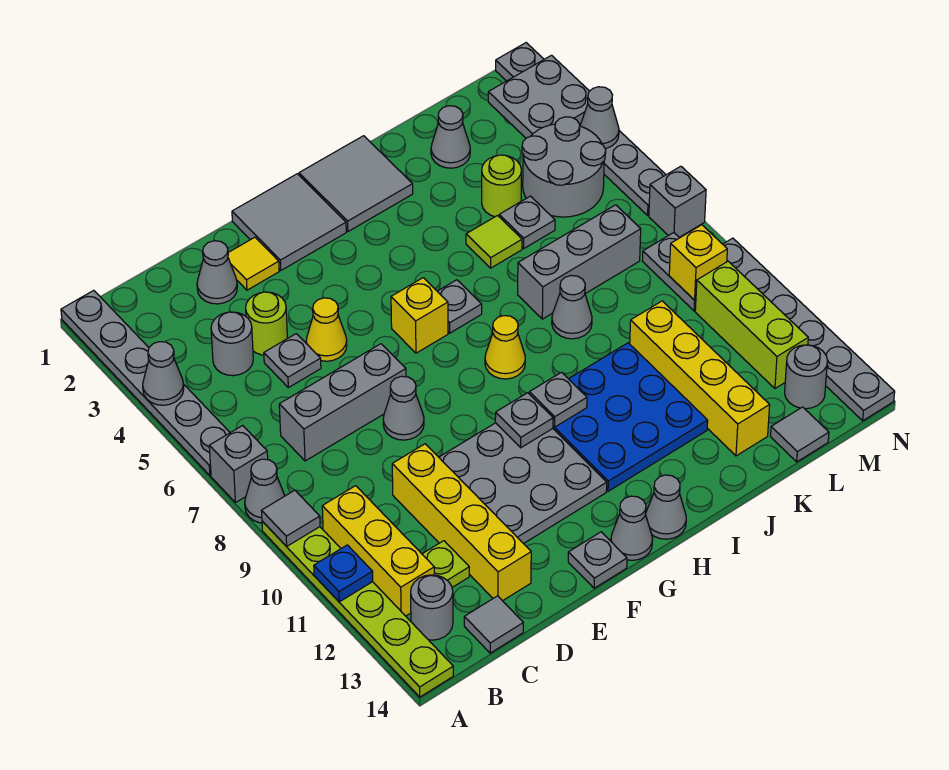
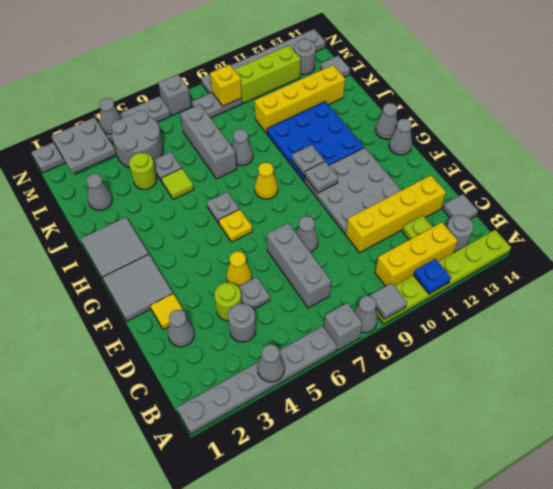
grey 1x1 plate [568,532,627,588] -> none
yellow 1x1 brick [391,278,448,353] -> yellow 1x1 plate [219,209,252,242]

